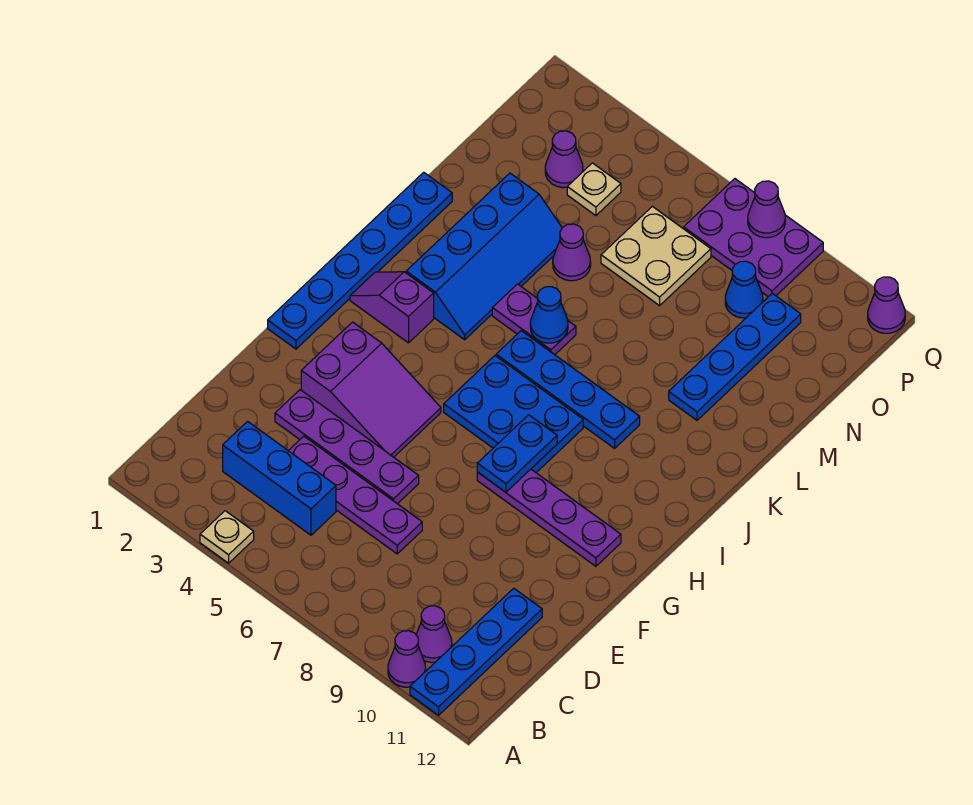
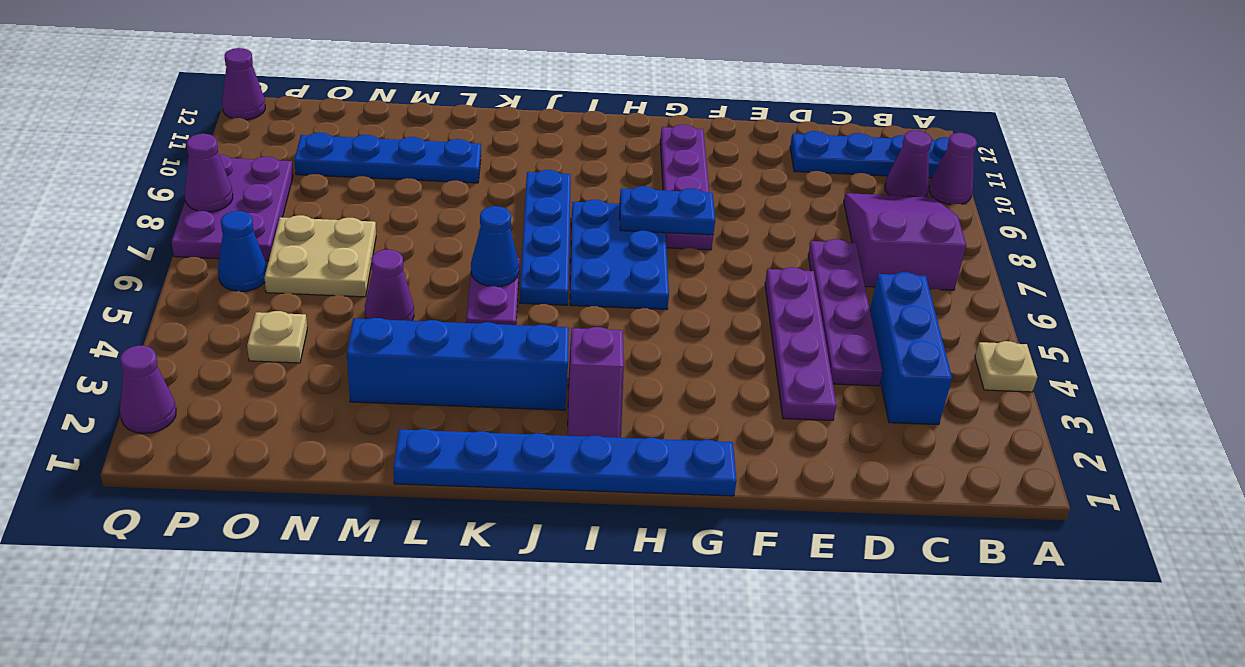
purple 2x3 slope [301,322,441,457] -> purple 2x3 slope moved to [844,193,966,290]
purple 1x1 cone [545,131,583,188] -> purple 1x1 cone moved to [120,346,176,433]
blue 1x1 cone [725,261,763,318] -> blue 1x1 cone moved to [218,211,267,292]

